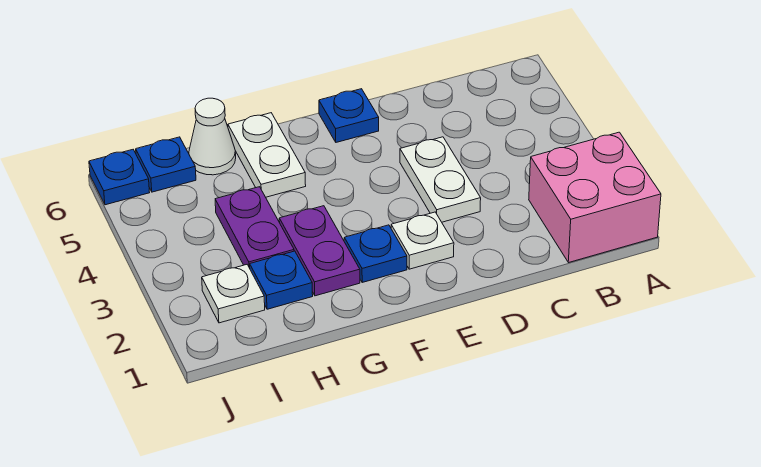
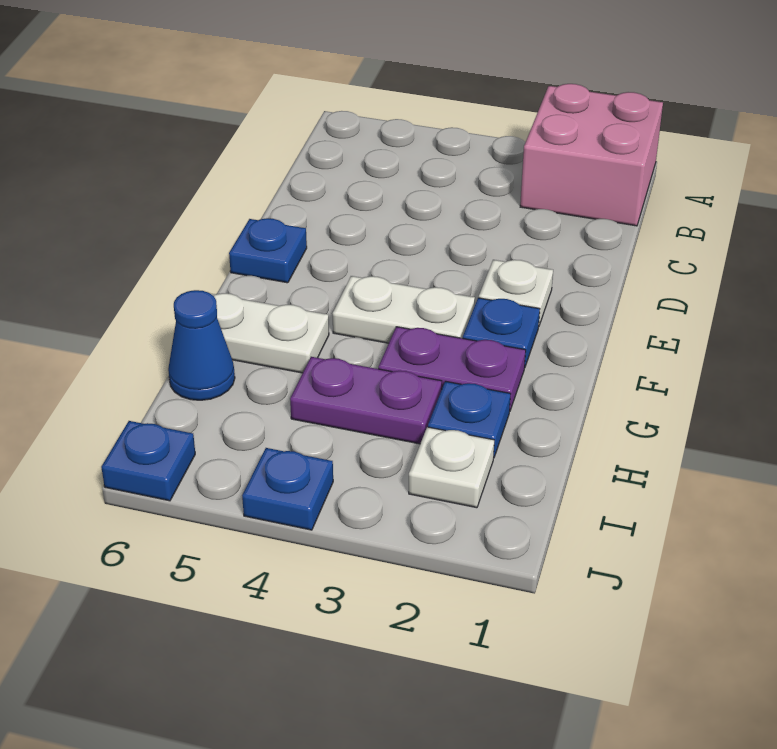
white 1x2 plate [400,137,481,222] -> white 1x2 plate moved to [333,276,475,343]
white 1x1 cone [189,98,236,175] -> blue 1x1 cone [168,290,235,400]
blue 1x1 plate [136,137,196,192] -> blue 1x1 plate moved to [242,448,333,530]

